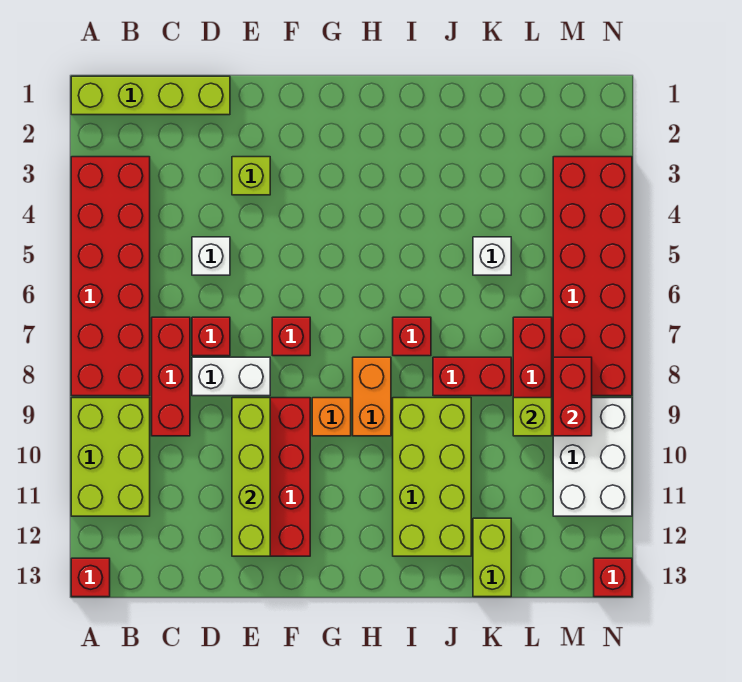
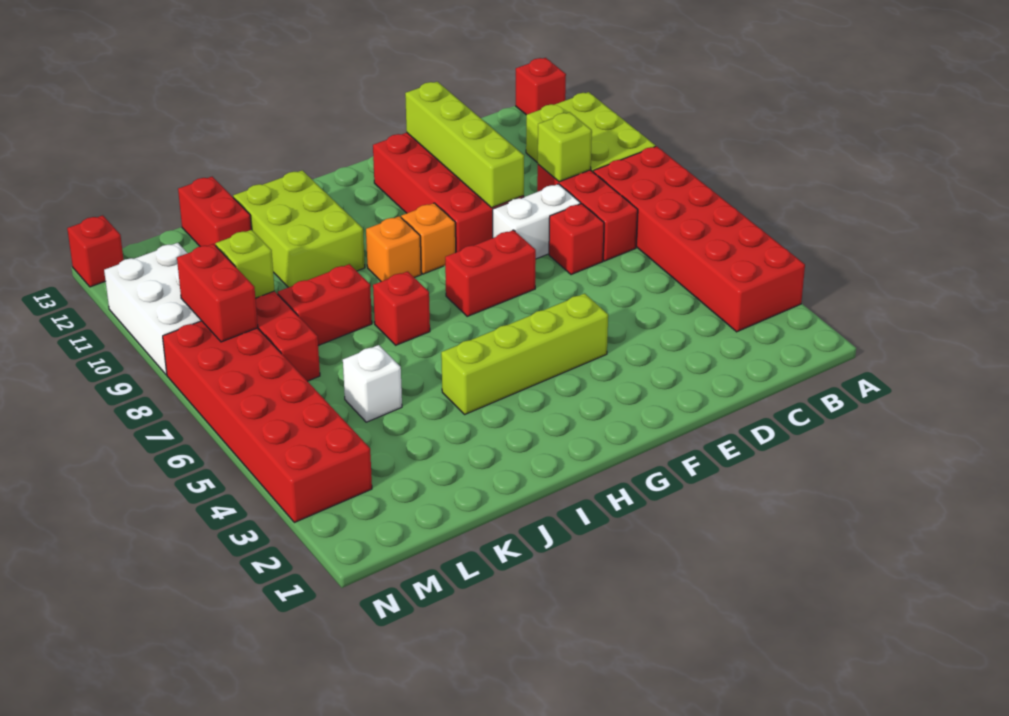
lime 1x4 brick [71,76,230,115] -> lime 1x4 brick moved to [441,294,608,414]
white 1x1 brick [192,237,230,275] -> none
lime 1x1 brick [232,157,270,195] -> lime 1x1 brick moved to [538,112,592,182]
red 1x1 brick [272,317,310,356] -> red 1x2 brick [445,230,536,316]
orange 1x2 brick [353,357,391,436] -> orange 1x1 brick [366,216,421,282]
lime 2x4 brick [393,398,471,556] -> lime 2x3 brick [233,170,365,287]
lime 1x2 brick [473,518,511,597] -> red 1x2 brick [178,177,251,246]

